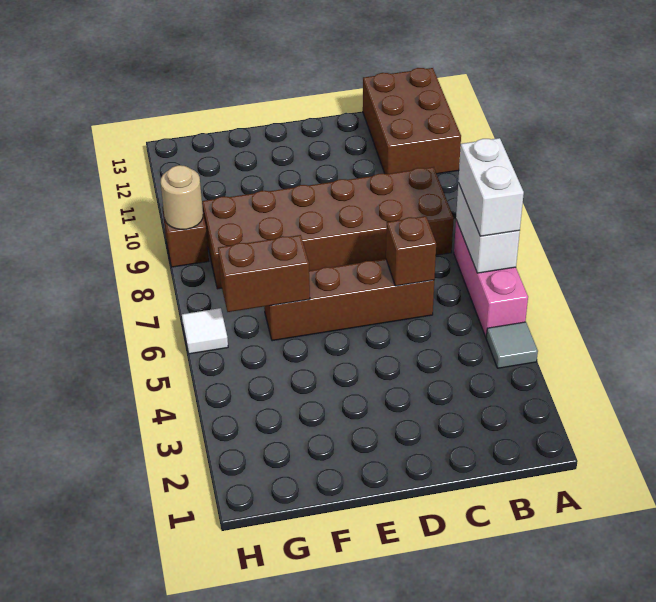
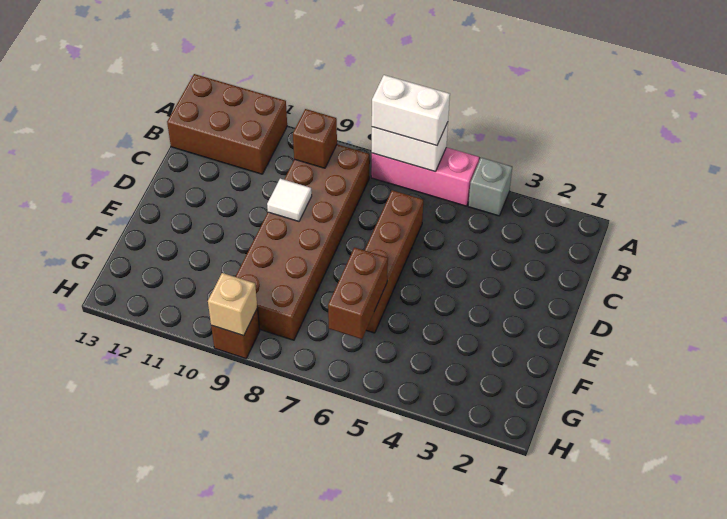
grey 1x1 tile [486,322,538,368] -> grey 1x1 brick [468,158,512,216]
brown 1x1 brick [386,216,436,286] -> brown 1x1 brick moved to [293,109,337,168]
white 1x1 tile [182,308,228,354] -> white 1x1 tile moved to [267,179,312,221]
tan 1x1 round brick [161,165,203,229] -> tan 1x1 brick [208,273,257,336]

